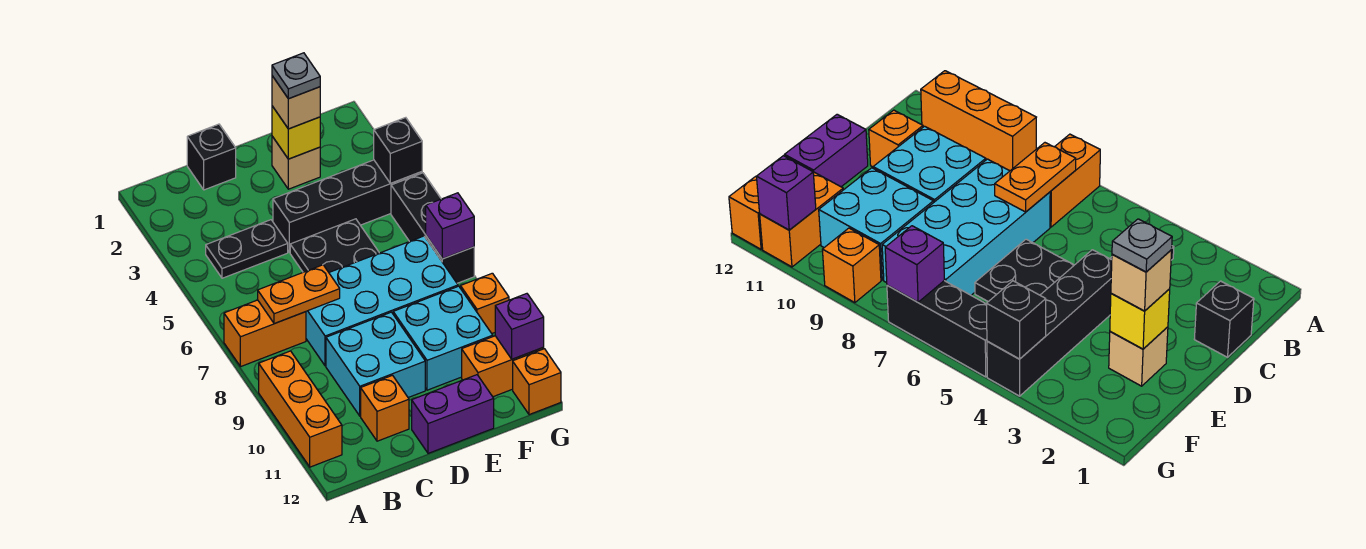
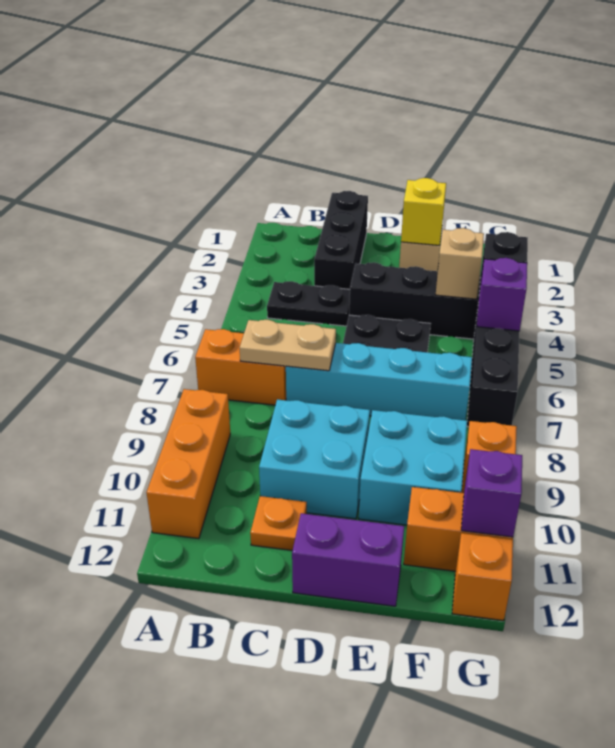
orange 1x2 plate [258,265,340,324] -> tan 1x2 plate [240,320,336,371]
black 1x1 brick [187,124,236,190] -> black 1x3 brick [314,191,368,289]
cyan 2x4 brick [306,236,458,366] -> cyan 1x4 brick [286,343,472,420]
orange 1x1 brick [361,375,409,441] -> orange 1x1 plate [250,496,307,550]
tan 1x1 brick [272,76,320,129] -> tan 1x1 brick moved to [436,228,484,299]
grey 1x1 plate [272,53,320,99] -> none
purple 1x1 brick [426,193,474,259] -> purple 1x1 brick moved to [477,258,527,331]

